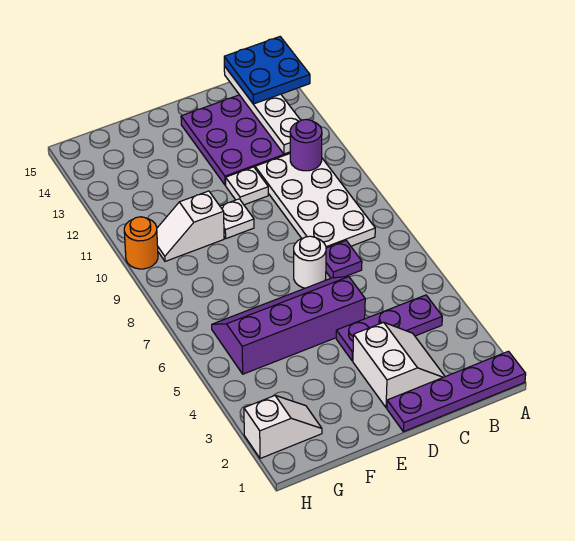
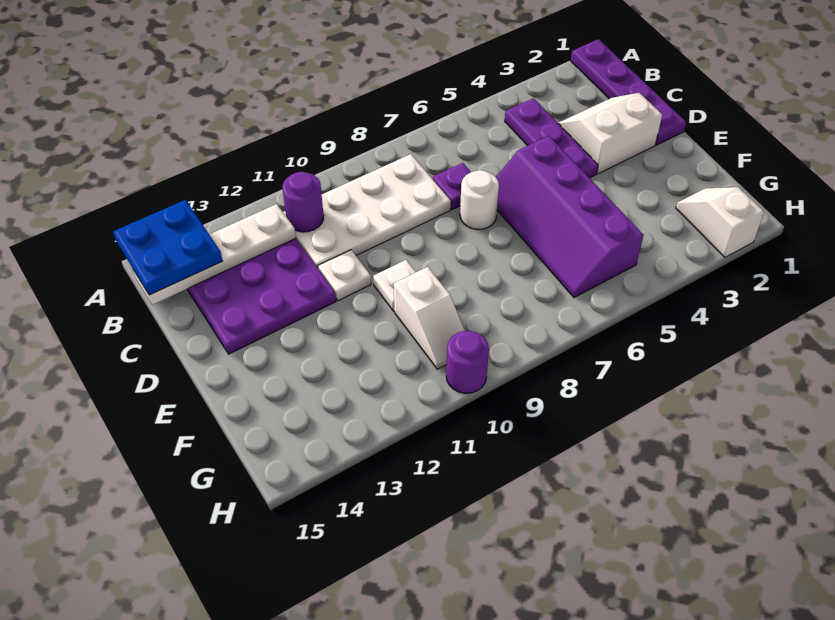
orange 1x1 round brick [124,217,158,269] -> purple 1x1 round brick [446,331,489,393]

